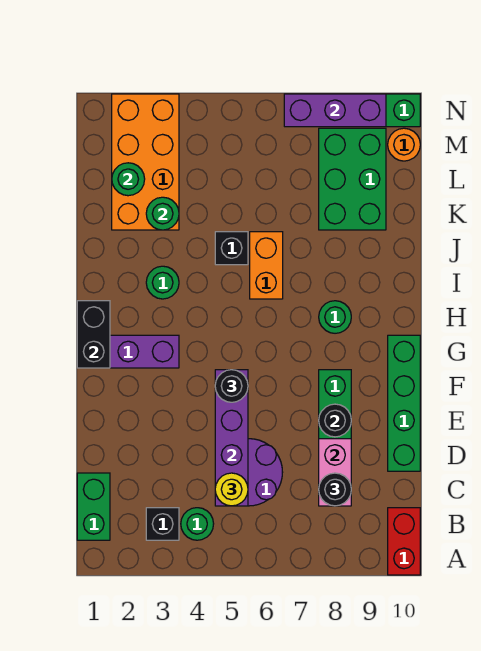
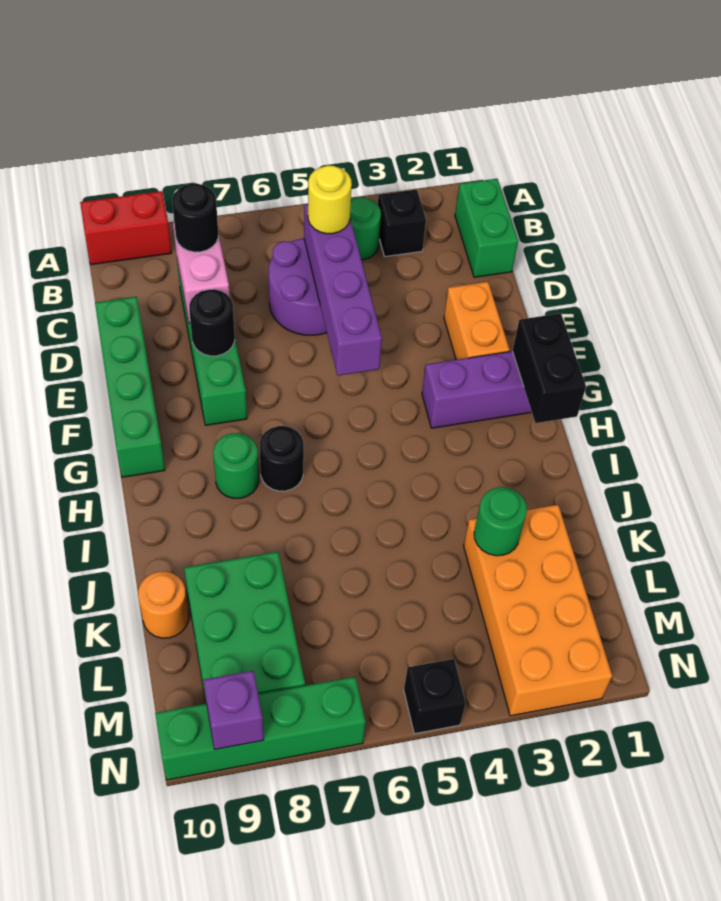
red 1x2 brick [388,508,420,575] -> red 1x2 brick turned to [80,191,171,265]
black 1x1 round brick [215,370,248,402] -> black 1x1 round brick moved to [260,426,304,491]
green 1x1 round brick [146,266,179,299] -> none
orange 1x2 brick [250,232,283,299] -> orange 1x2 brick moved to [444,282,510,360]
black 1x1 brick [215,232,248,265] -> black 1x1 brick moved to [404,659,466,734]
green 1x1 round brick [112,163,145,196] -> none
orange 1x1 round brick [388,128,420,161] -> orange 1x1 round brick moved to [138,571,189,638]
purple 1x3 brick [284,94,386,127] -> purple 1x1 brick [204,671,264,749]

